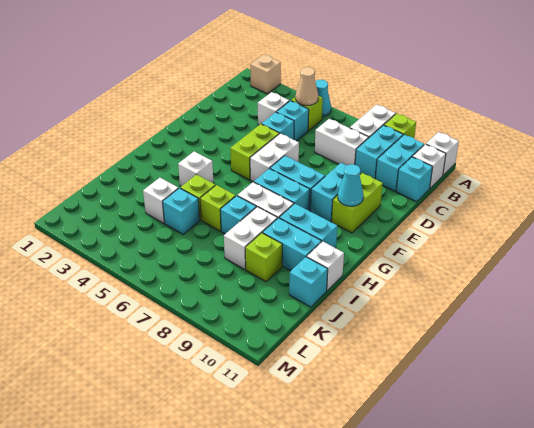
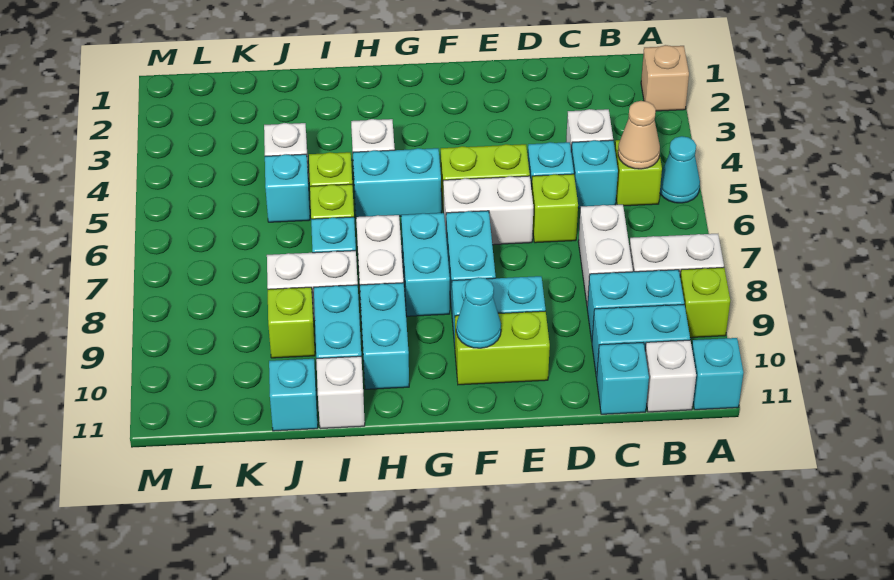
white 1x1 brick [426,132,459,175] -> cyan 1x1 brick [692,338,743,410]
none -> lime 1x1 brick [531,174,578,243]
none -> cyan 1x2 brick [353,148,441,217]

